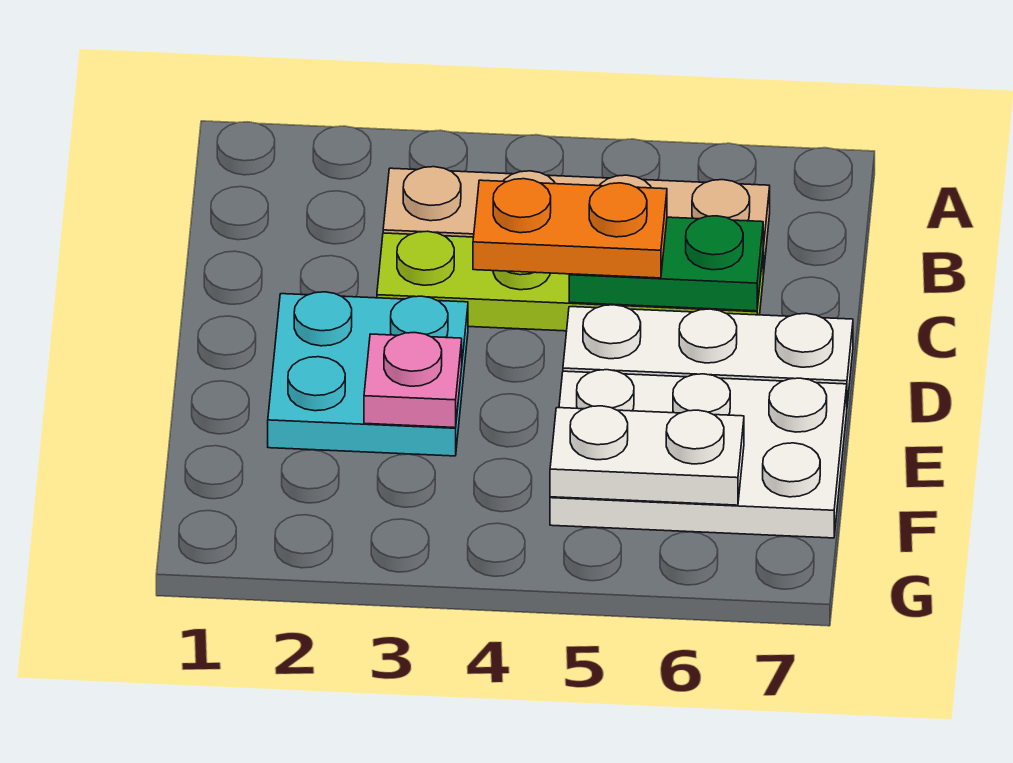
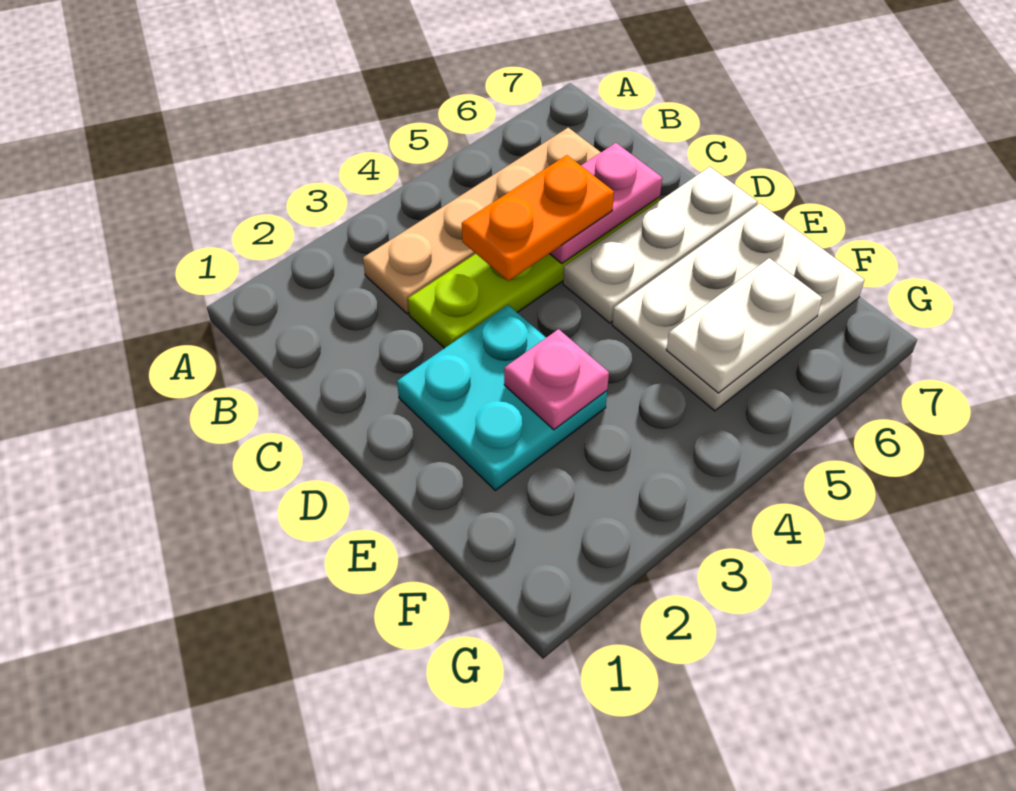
green 1x2 plate [569,216,763,311] -> pink 1x2 plate [550,143,662,263]

